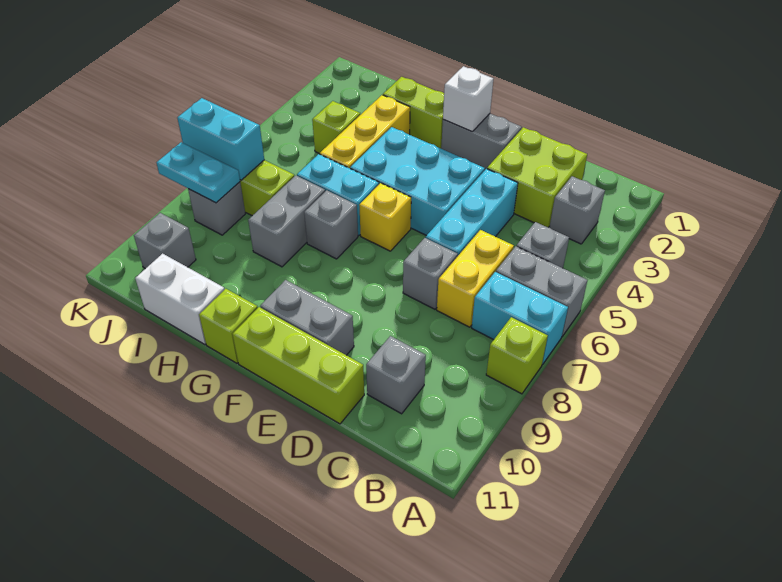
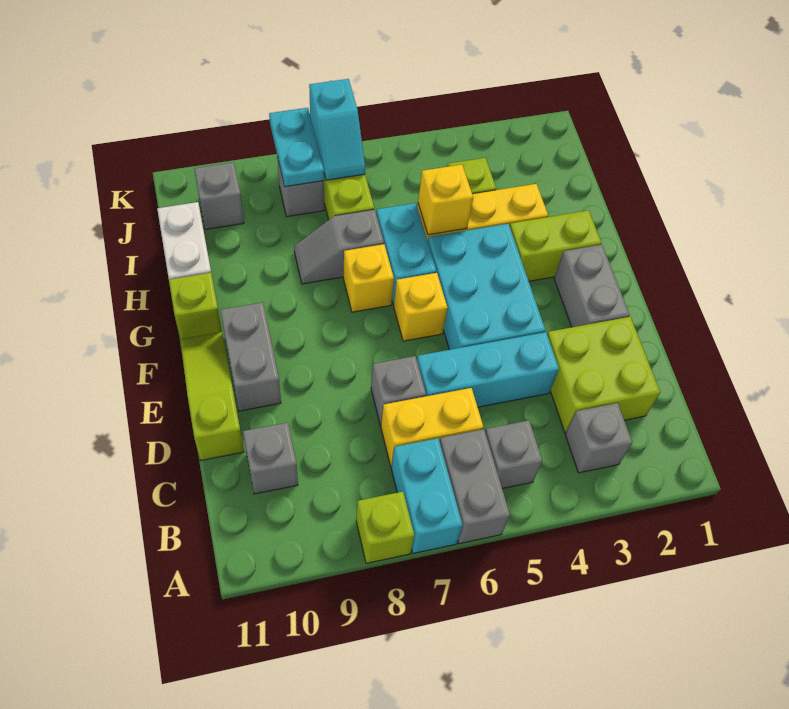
lime 1x3 brick [233,307,364,424] -> lime 1x3 slope [180,332,244,460]
white 1x1 brick [443,66,493,132] -> none
lime 1x2 brick [383,77,444,148] -> lime 1x2 brick turned to [510,210,601,281]
grey 1x1 brick [304,190,358,259] -> yellow 1x1 brick [343,244,394,312]
none -> yellow 1x1 brick [418,165,473,235]
grey 1x2 brick [248,176,325,267] -> grey 1x2 slope [294,210,384,284]
cyan 1x2 brick [178,98,264,180] -> cyan 1x2 slope [309,79,365,180]

